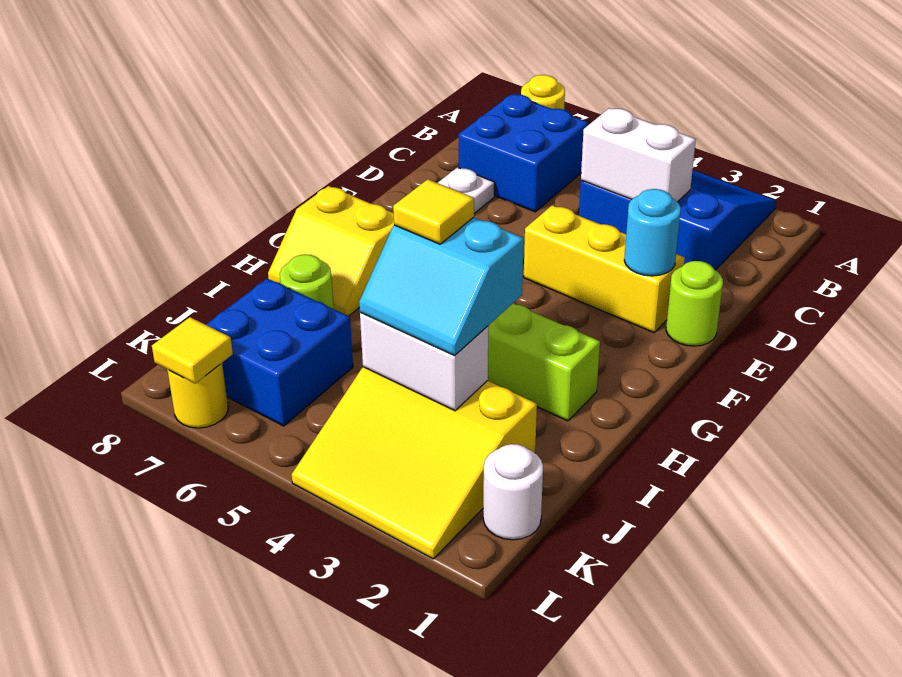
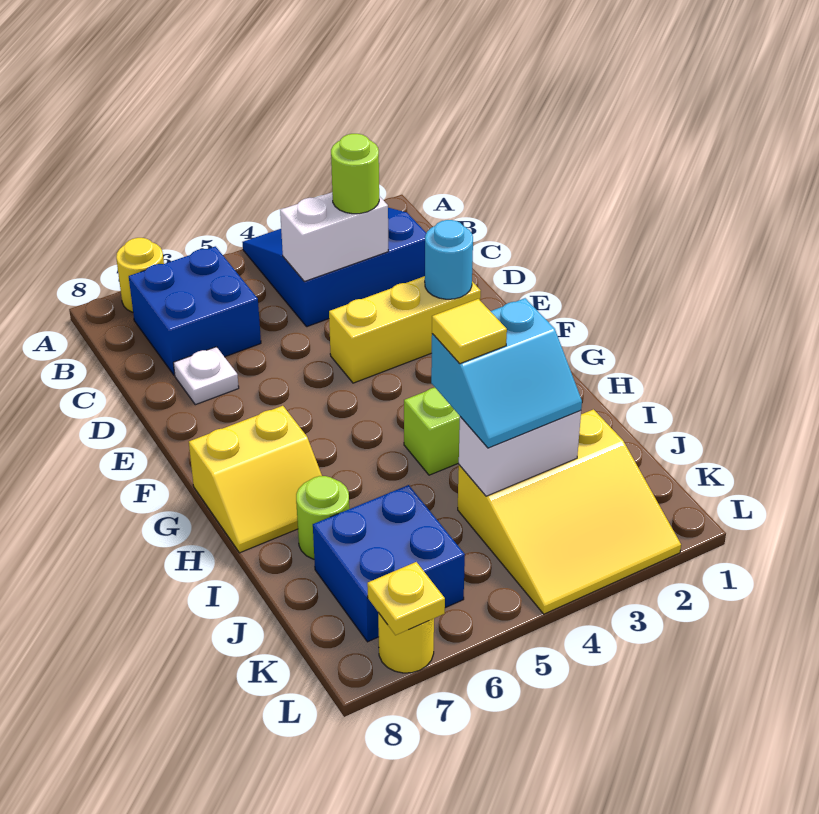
lime 1x1 round brick [666,261,723,346] -> lime 1x1 round brick moved to [331,134,379,214]
white 1x1 round brick [483,444,543,540] -> none
yellow 1x1 tile [152,317,233,384] -> yellow 1x1 plate [367,562,445,635]

